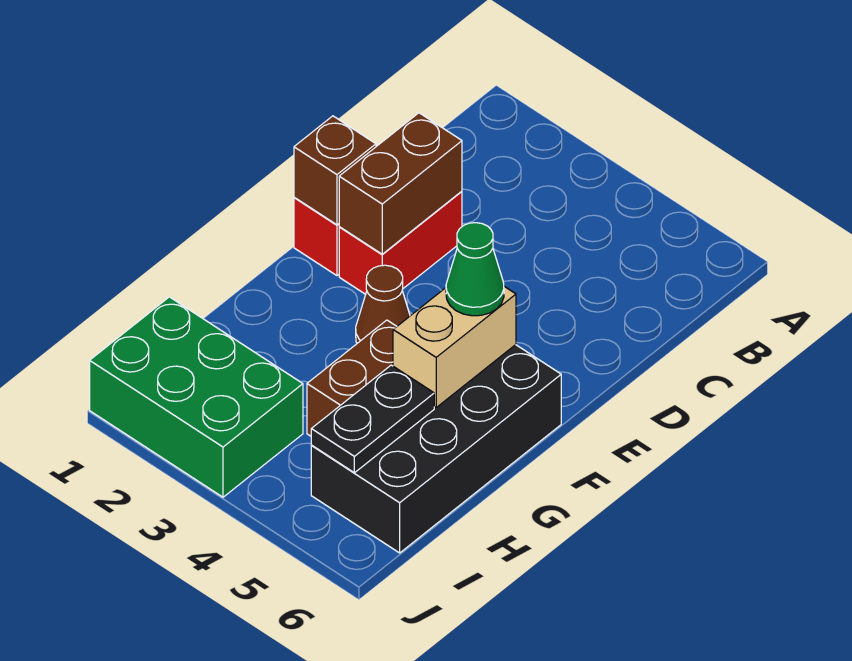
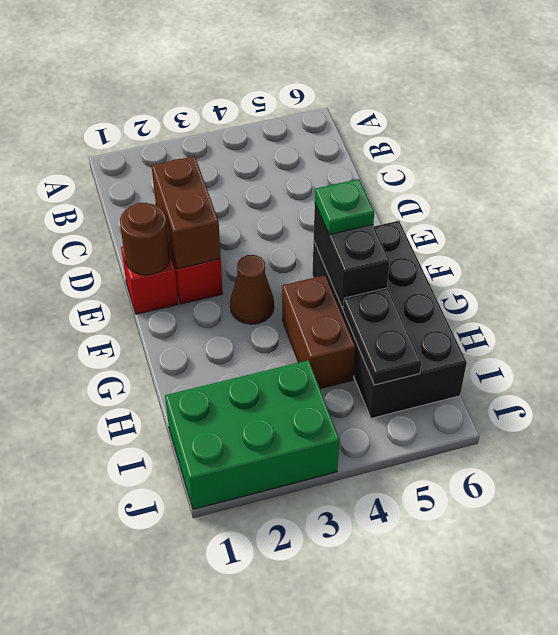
brown 1x1 brick [294,116,376,225] -> brown 1x1 round brick [120,203,170,275]
tan 1x2 brick [393,287,516,407] -> black 1x2 brick [314,204,390,308]
green 1x1 cone [446,223,504,316] -> green 1x1 plate [315,179,374,235]

